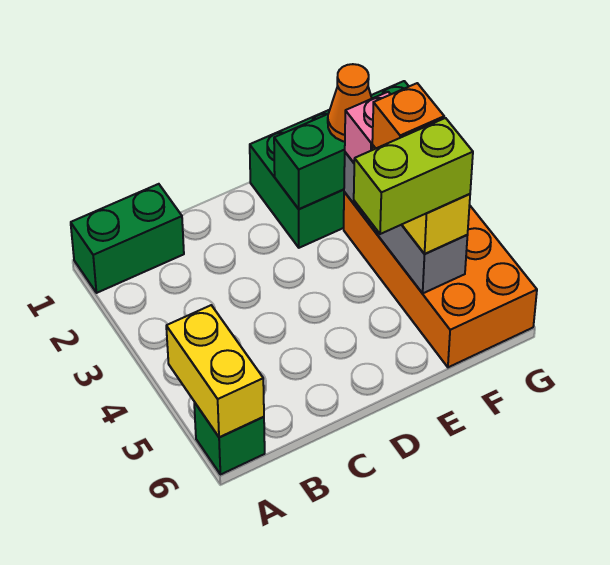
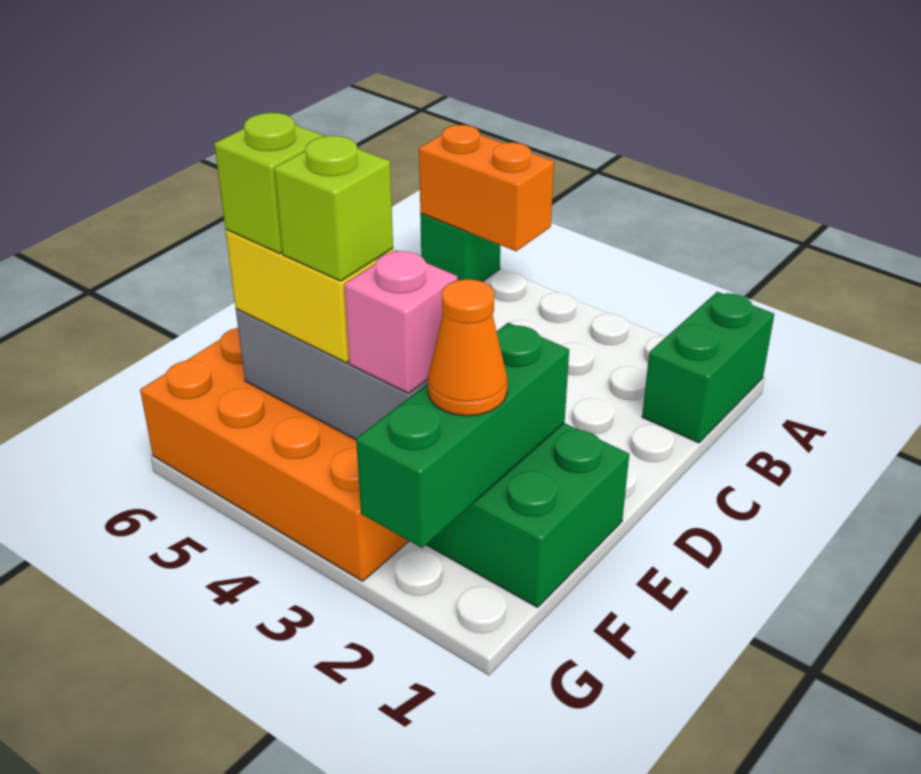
yellow 1x2 brick [166,305,264,437] -> orange 1x2 brick [419,125,554,251]
lime 1x2 brick [354,118,473,234] -> lime 1x1 brick [214,113,326,254]
orange 1x1 brick [372,83,444,149] -> lime 1x1 brick [274,136,393,281]

